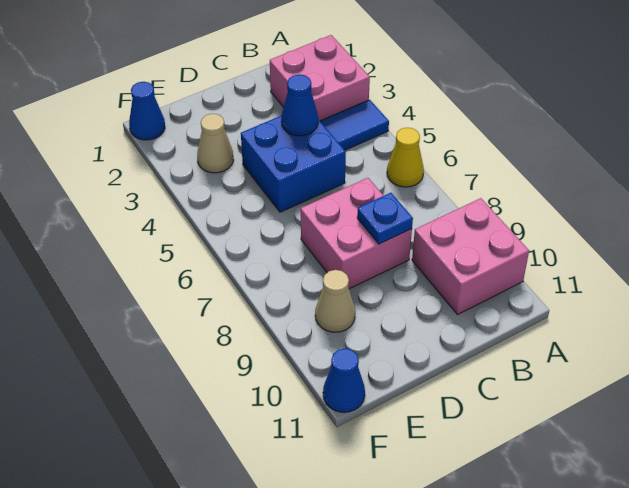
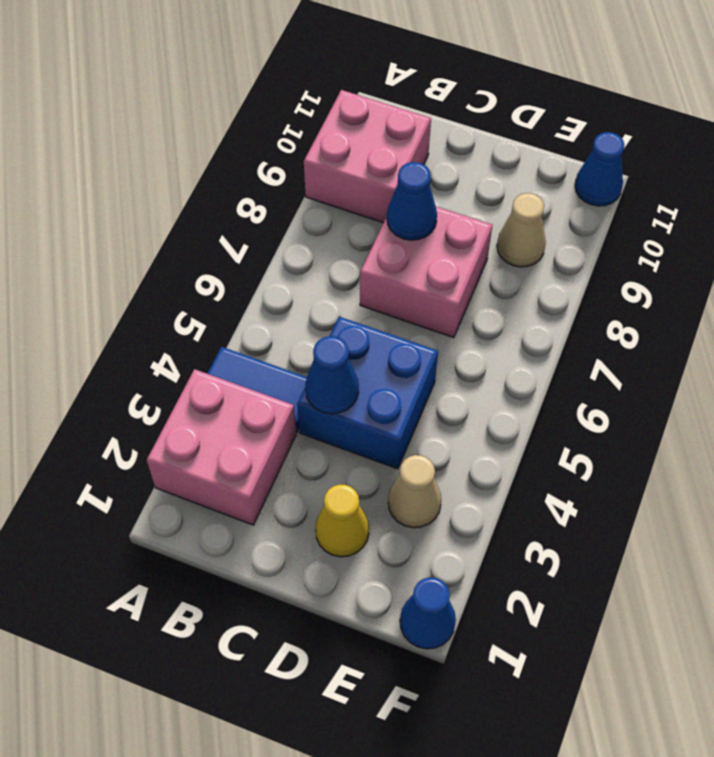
yellow 1x1 cone [387,128,424,187] -> yellow 1x1 cone moved to [316,484,369,557]
blue 1x1 plate [357,193,413,244] -> blue 1x1 cone [387,162,437,240]

